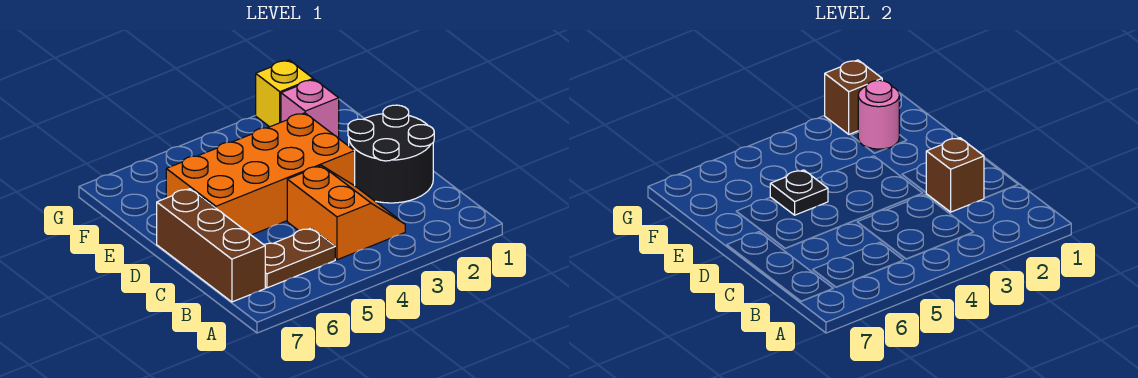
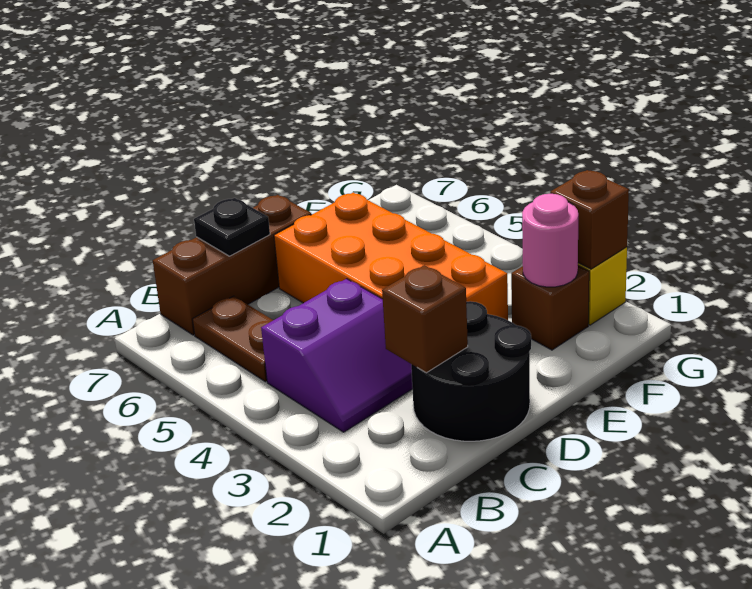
orange 2x2 slope [287,166,405,260] -> purple 2x2 slope [261,279,413,432]
black 1x1 plate [770,170,828,215] -> black 1x1 plate moved to [194,198,270,256]
pink 1x1 brick [281,79,339,138] -> brown 1x1 brick [511,266,589,350]

